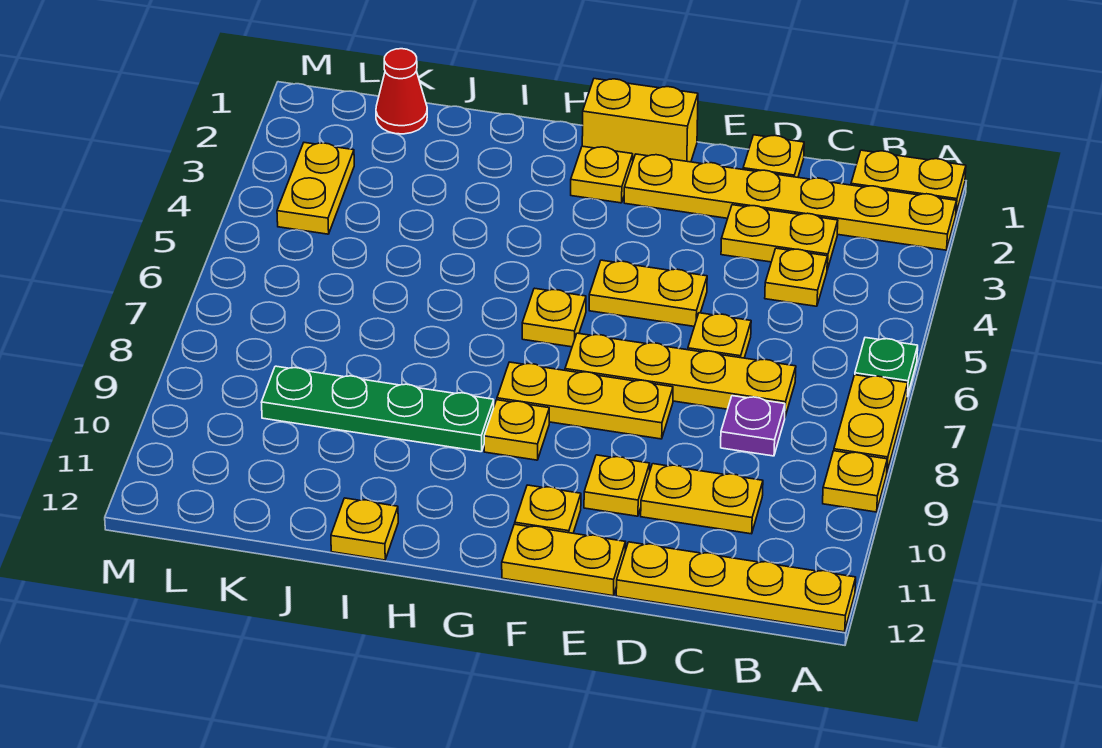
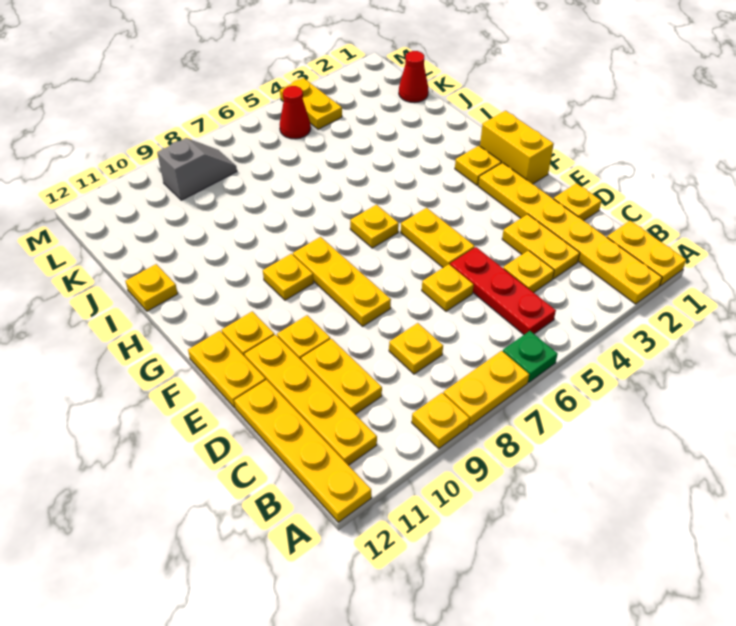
none -> red 1x3 plate [450,247,556,335]
yellow 1x4 plate [565,333,796,416] -> yellow 1x4 plate moved to [244,335,377,465]
purple 1x1 plate [721,396,785,456] -> yellow 1x1 plate [389,323,443,374]
green 1x4 plate [261,366,494,452] -> none
yellow 1x2 plate [277,143,354,234] -> yellow 1x2 plate turned to [280,78,342,129]
none -> red 1x1 cone [280,86,311,139]
none -> grey 1x2 slope [157,138,237,200]

